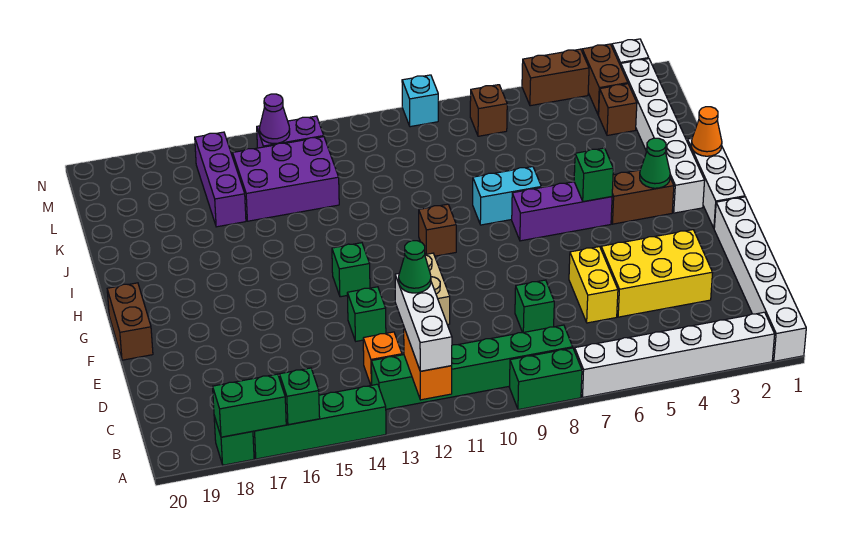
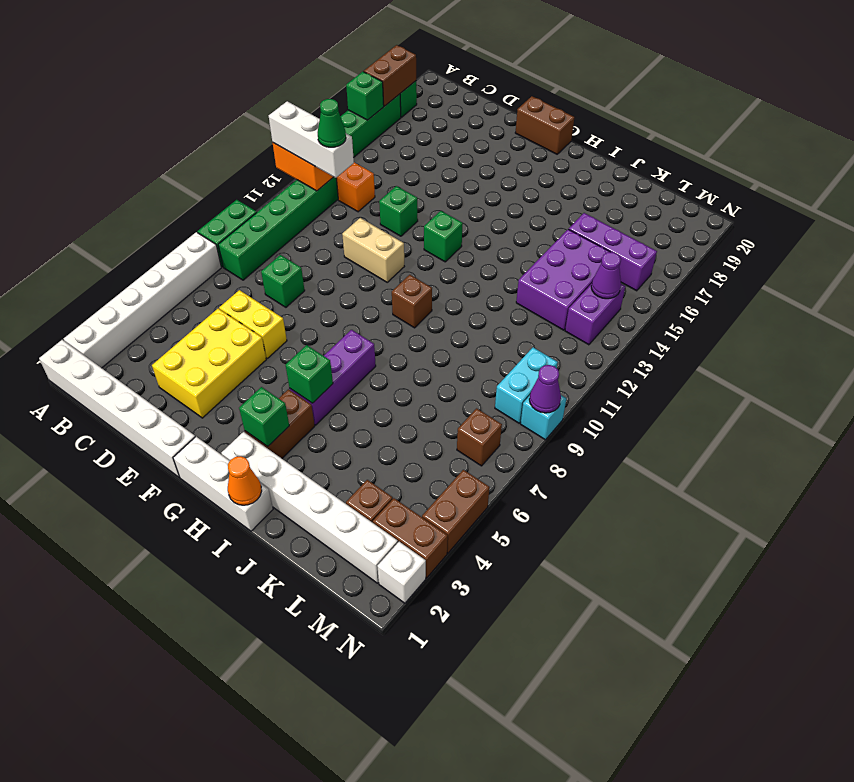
green 1x2 brick [213,374,286,437] -> brown 1x2 brick [364,45,416,106]
green 1x1 cone [640,138,670,188] -> green 1x1 brick [239,387,289,447]
cyan 1x2 brick [473,167,541,225] -> cyan 1x2 brick moved to [495,348,558,423]
none -> purple 1x1 cone [529,365,561,413]

